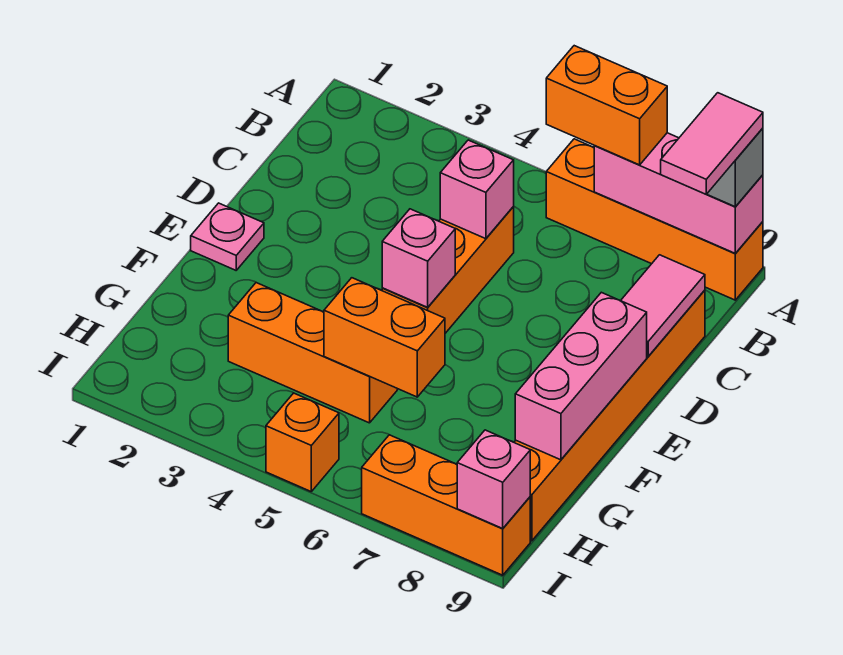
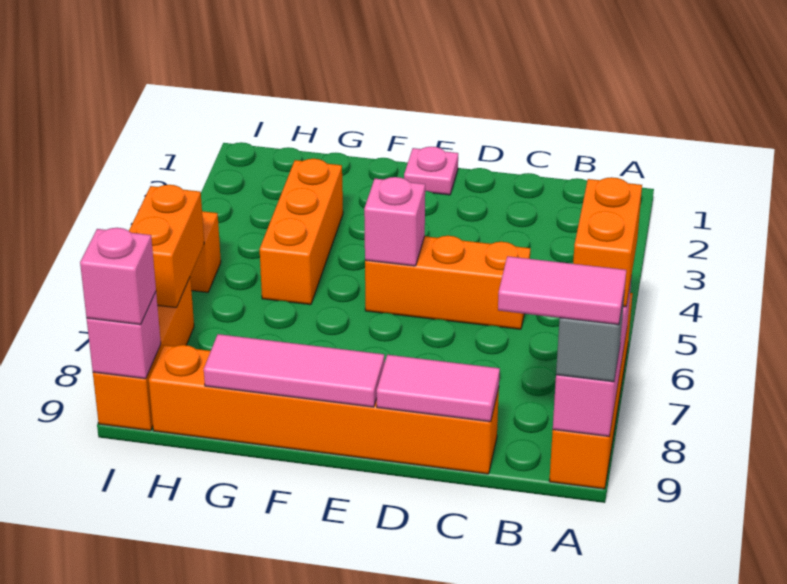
pink 1x1 brick [440,140,514,239] -> pink 1x1 brick moved to [80,228,156,325]
pink 1x3 brick [515,292,647,460] -> pink 1x3 tile [204,334,384,407]
orange 1x2 brick [324,278,445,397] -> orange 1x2 brick moved to [129,185,204,308]

